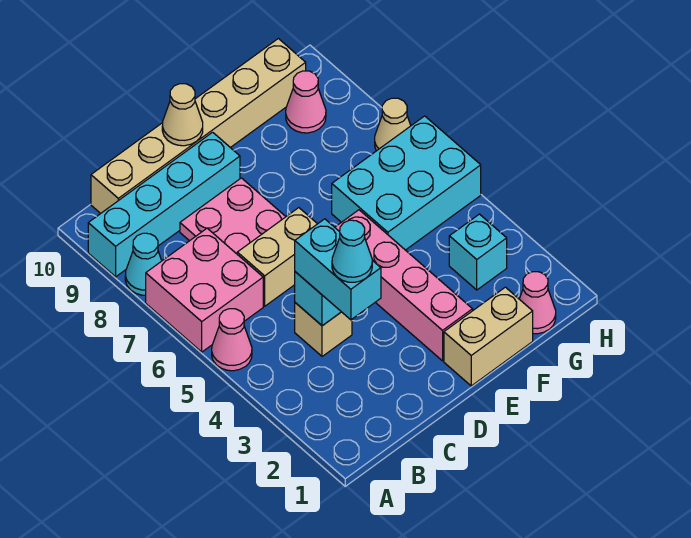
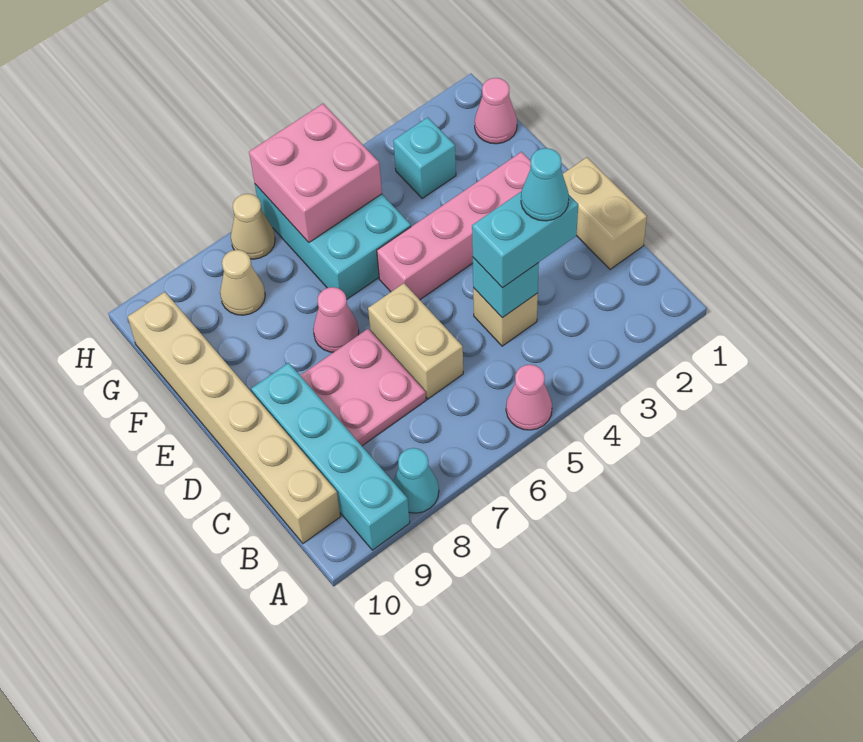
pink 2x2 brick [146,228,263,352] -> pink 2x2 brick moved to [249,104,382,242]
tan 1x1 cone [162,84,203,146] -> tan 1x1 cone moved to [220,250,265,315]
tan 1x2 brick [444,287,533,386] -> tan 1x2 brick moved to [563,157,647,269]
pink 1x1 cone [286,71,326,133] -> pink 1x1 cone moved to [313,287,359,352]

